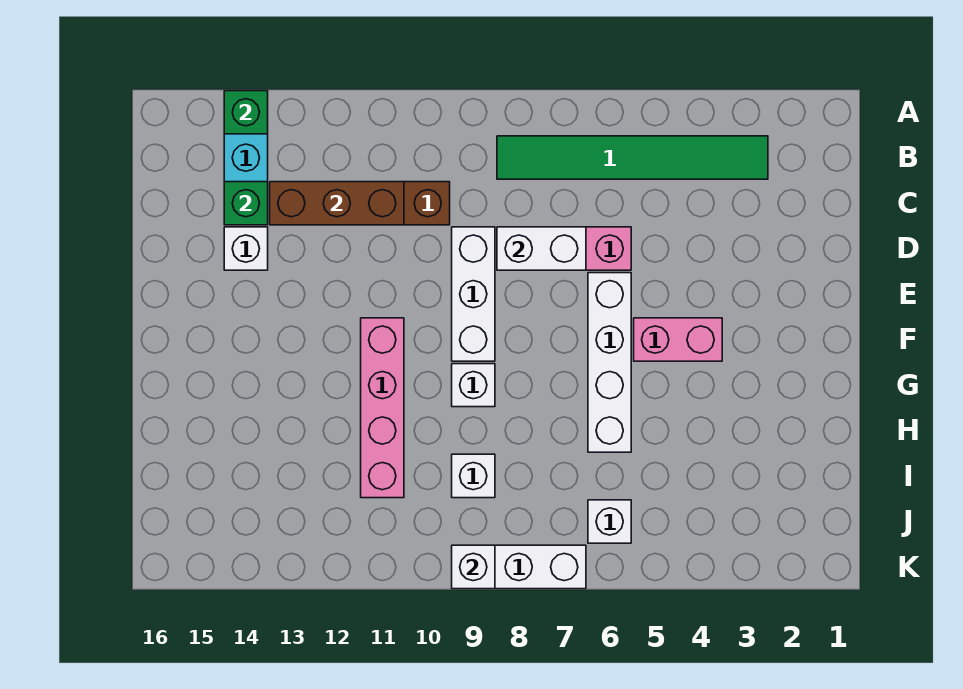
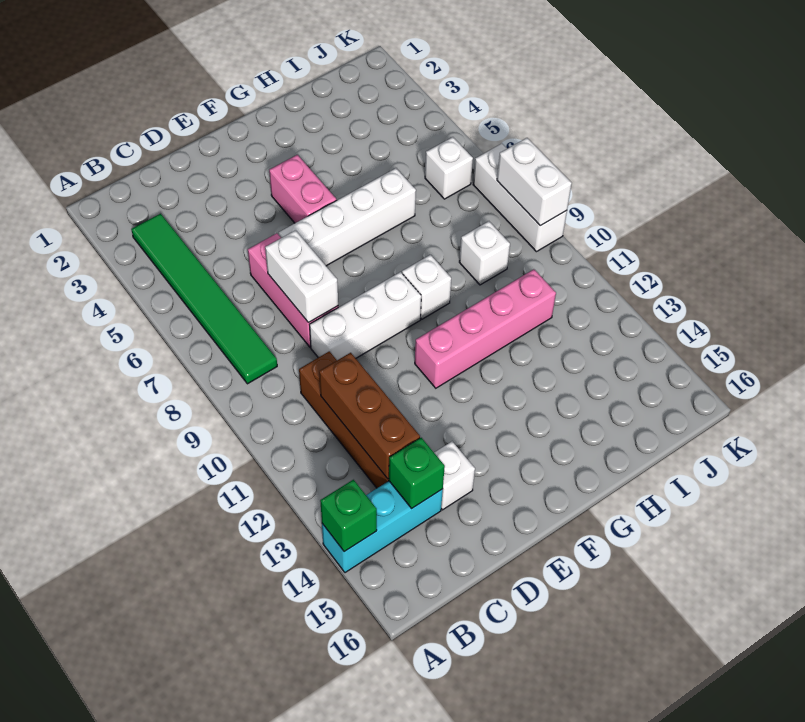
white 1x1 brick [452,545,495,589] -> white 1x2 brick [497,138,572,226]

